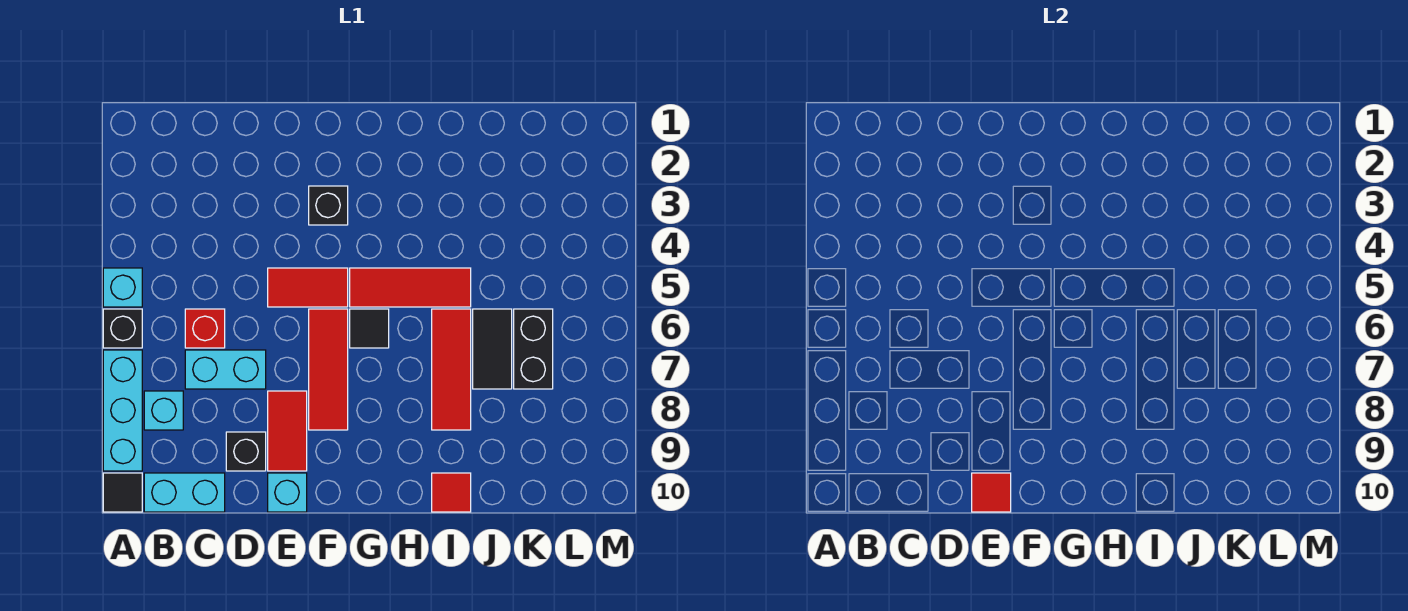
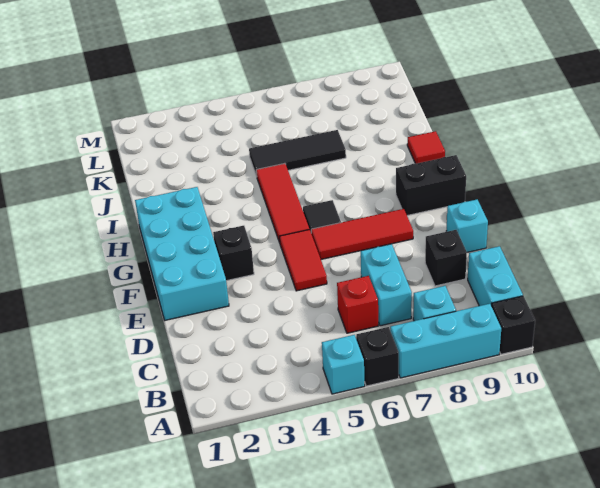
black 1x1 tile [103,473,142,512] -> black 1x1 brick [492,296,535,354]
none -> cyan 2x4 brick [135,187,229,320]
red 1x2 tile [268,391,307,471] -> none
red 1x1 tile [972,473,1011,512] -> none
red 1x3 tile [432,309,471,430] -> none
black 1x2 tile [473,309,512,389] -> black 1x3 tile [249,130,346,175]
black 1x2 brick [514,309,553,389] -> black 1x2 brick moved to [396,155,466,215]

